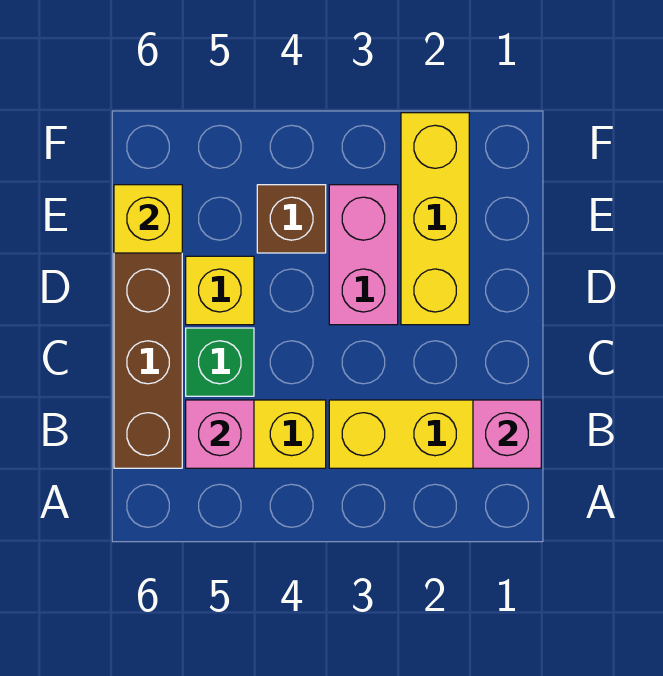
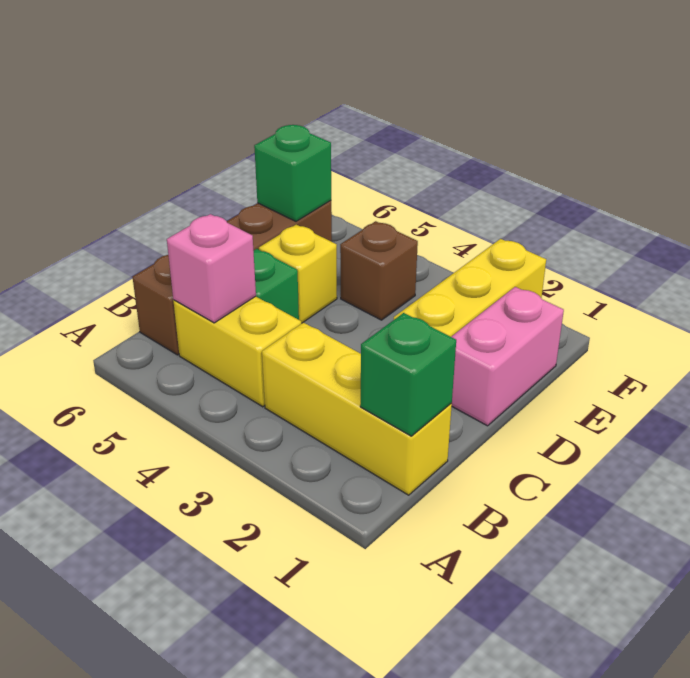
pink 1x1 brick [473,400,541,468] -> green 1x1 brick [360,313,456,436]
pink 1x2 brick [329,185,398,325] -> pink 1x2 brick moved to [451,287,564,426]
yellow 1x1 brick [114,185,182,253] -> green 1x1 brick [254,125,331,221]

